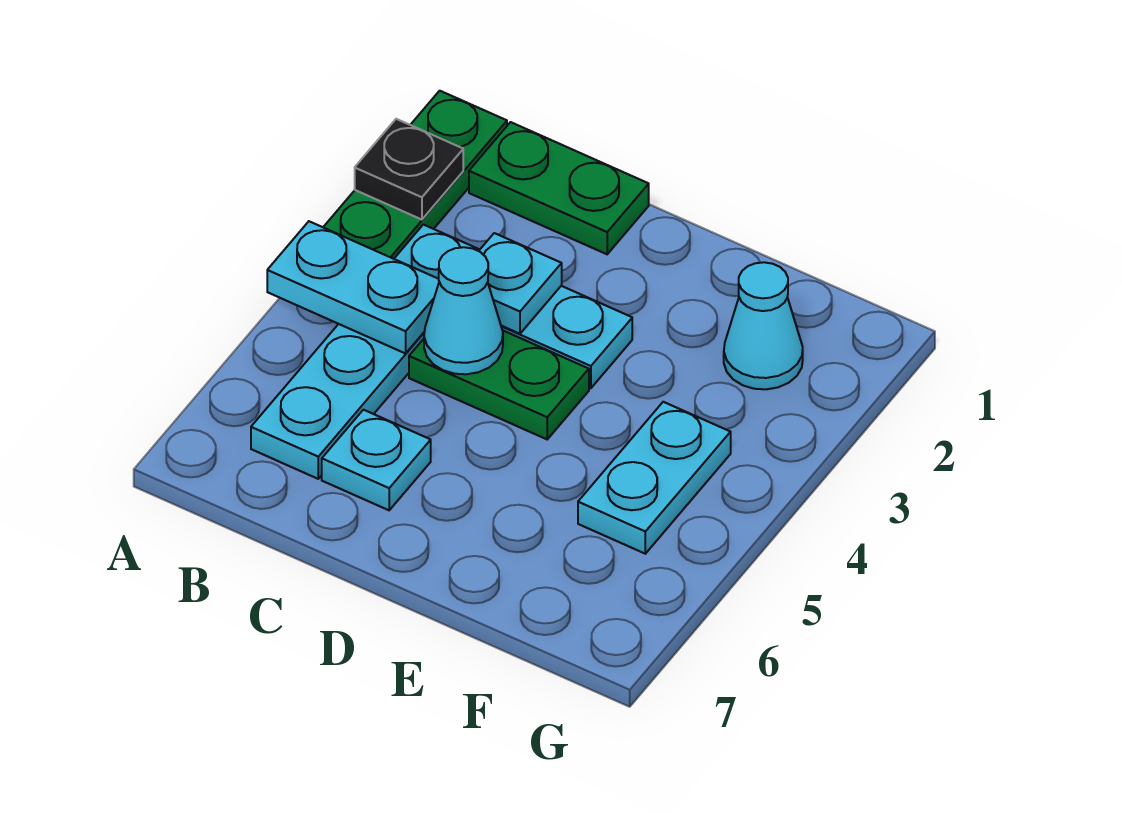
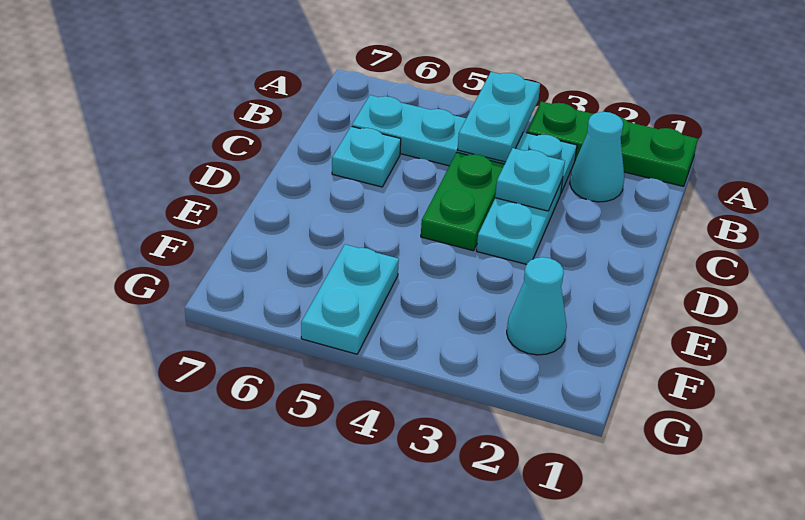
black 1x1 plate [355,119,463,220] -> none
green 1x2 plate [469,122,649,254] -> none
cyan 1x1 cone [424,247,503,374] -> cyan 1x1 cone moved to [570,112,624,202]
cyan 1x2 plate [578,402,731,554] -> cyan 1x2 plate turned to [301,244,399,354]

